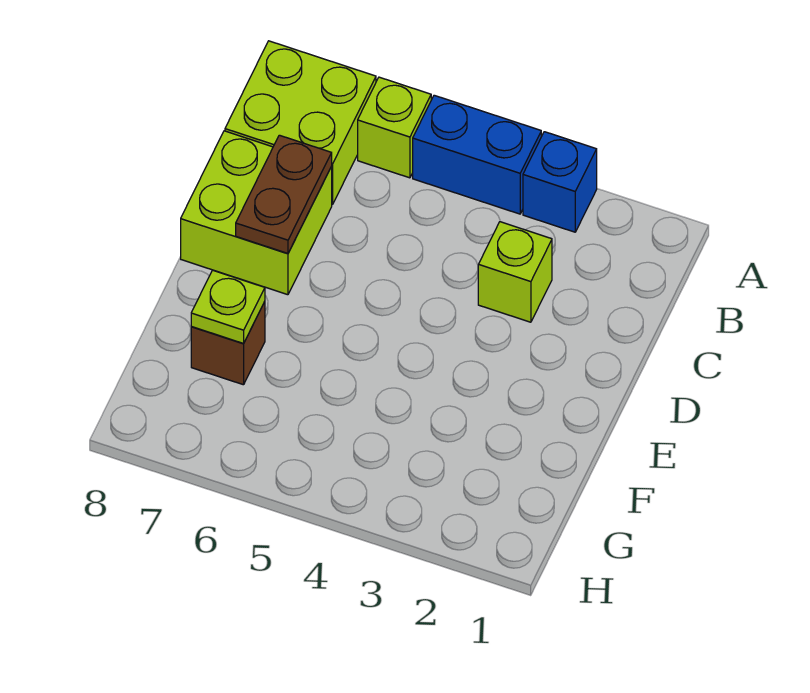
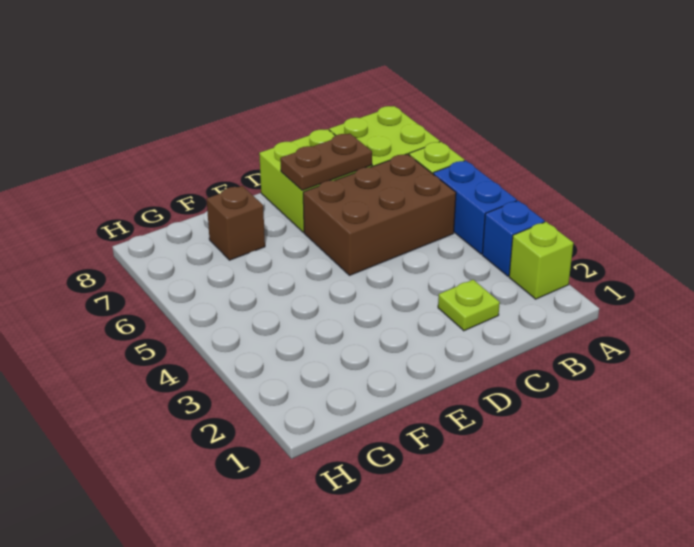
none -> brown 2x3 brick [303,154,456,275]
lime 1x1 brick [478,222,552,322] -> lime 1x1 brick moved to [509,222,573,299]
lime 1x1 plate [191,270,265,343] -> lime 1x1 plate moved to [438,280,500,331]

